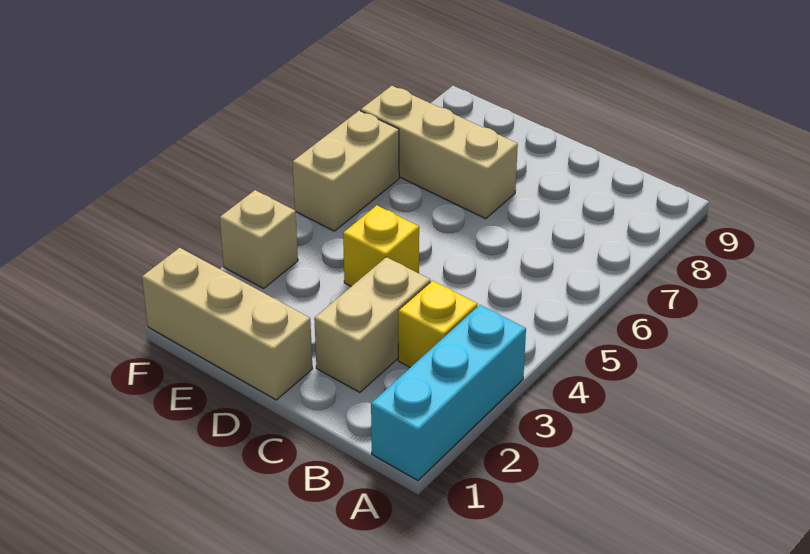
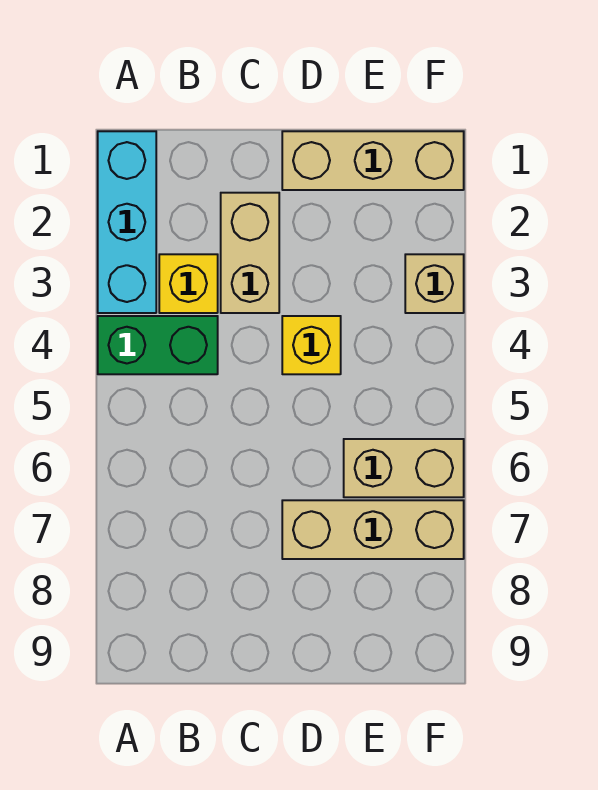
none -> green 1x2 brick [98,316,218,374]
tan 1x2 brick [293,111,399,231] -> tan 1x2 brick turned to [344,439,464,497]

